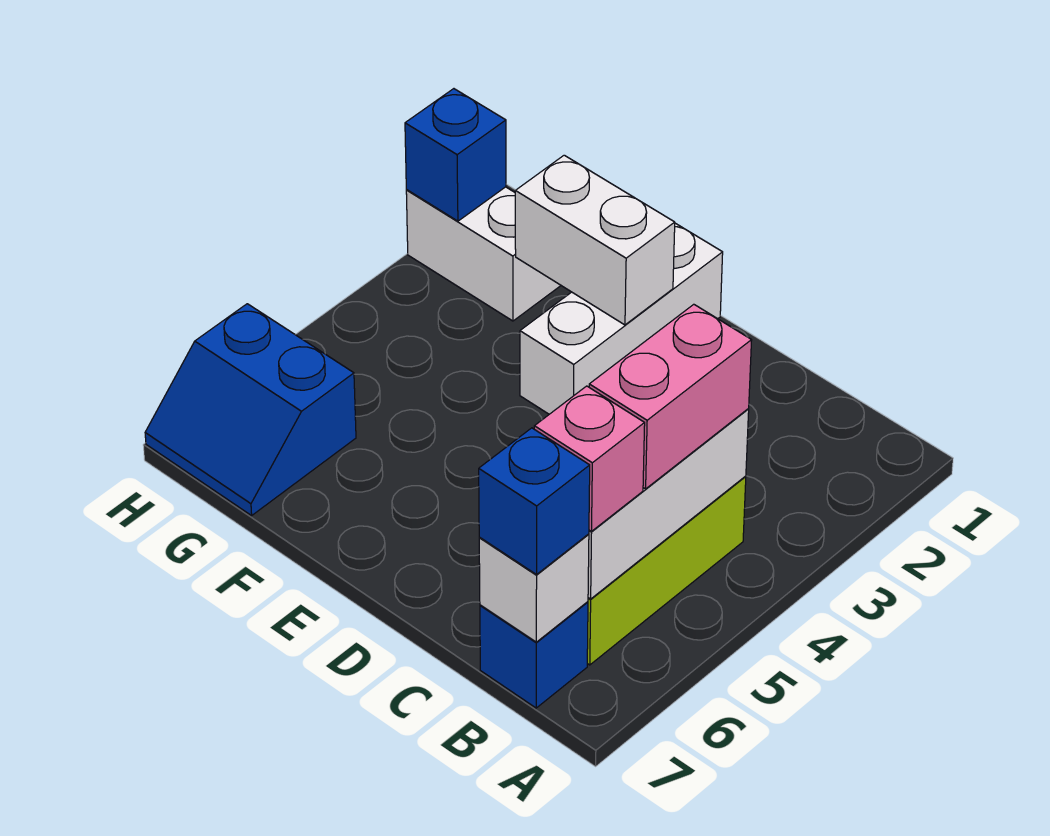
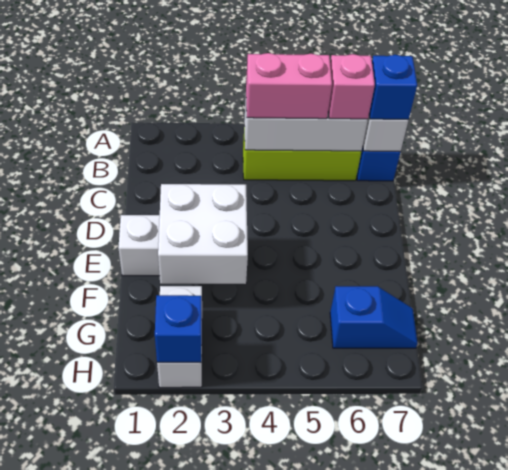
white 1x2 brick [515,155,675,325] -> white 2x2 brick [158,184,248,284]
blue 2x2 slope [145,304,356,516] -> blue 1x2 slope [330,286,418,348]

